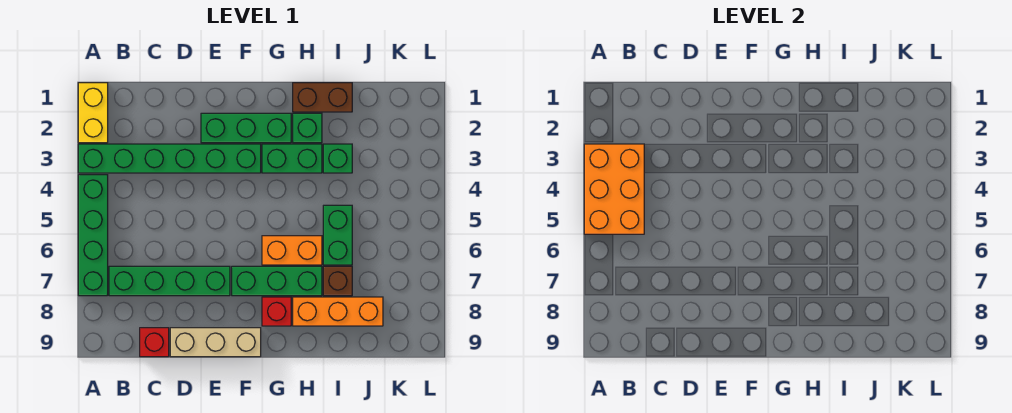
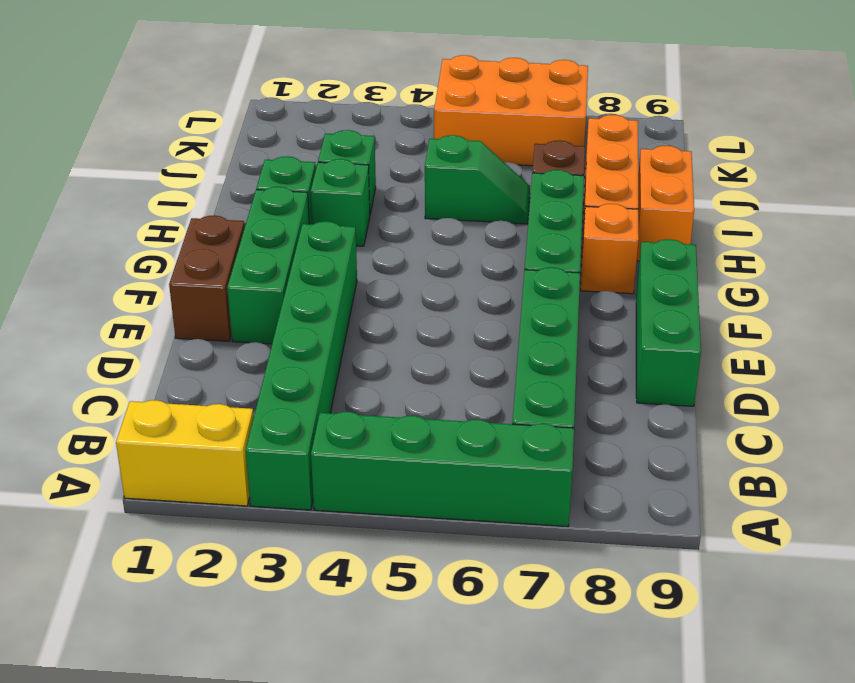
orange 2x3 brick [584,144,644,234] -> orange 2x3 brick moved to [434,55,588,166]
red 1x1 brick [140,328,169,357] -> none
tan 1x3 brick [170,328,261,357] -> green 1x3 brick [636,239,701,406]
green 1x2 brick [262,144,322,173] -> green 1x1 brick [311,159,370,246]
orange 1x2 brick [262,236,322,265] -> orange 1x2 brick moved to [637,146,694,261]
red 1x1 brick [262,297,291,326] -> orange 1x1 brick [581,204,639,294]
brown 1x2 brick [293,83,352,112] -> brown 1x2 brick moved to [169,215,245,341]
green 1x2 brick [323,205,352,265] -> green 1x2 slope [425,135,530,224]

